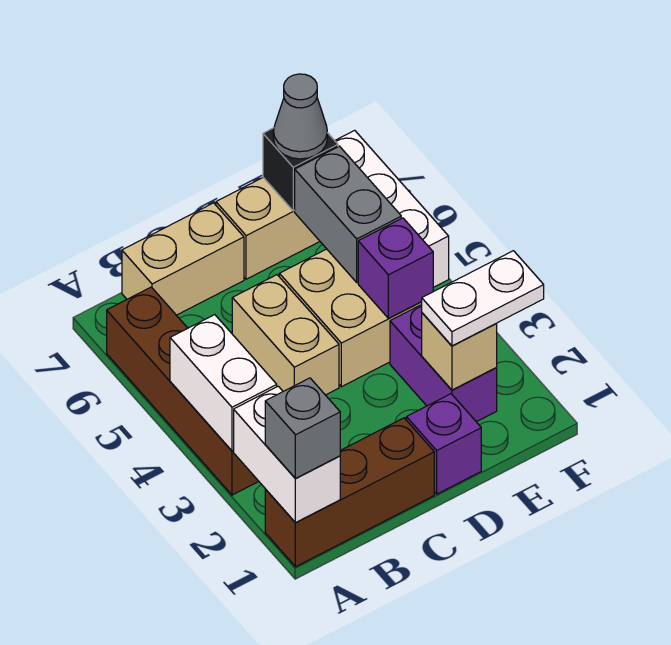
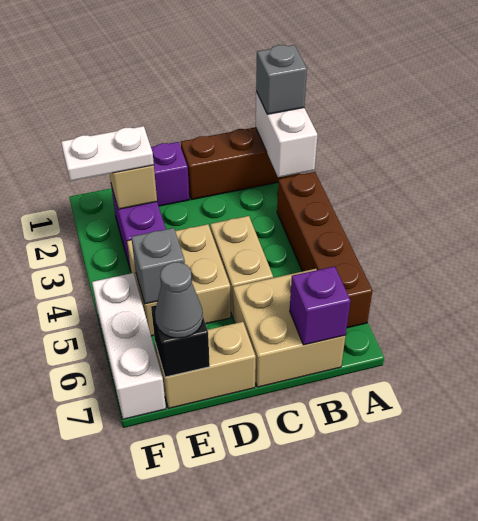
white 1x2 brick [170,315,277,451] -> none
tan 1x2 brick [122,203,244,315] -> tan 2x2 brick [233,269,346,387]
purple 1x1 brick [358,218,433,318] -> purple 1x1 brick moved to [290,266,351,345]
grey 1x2 brick [295,146,401,282] -> grey 1x1 brick [131,228,185,304]

